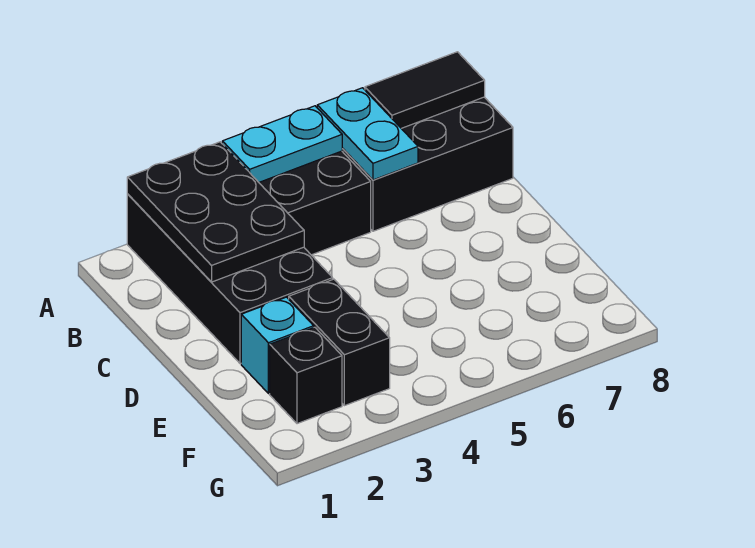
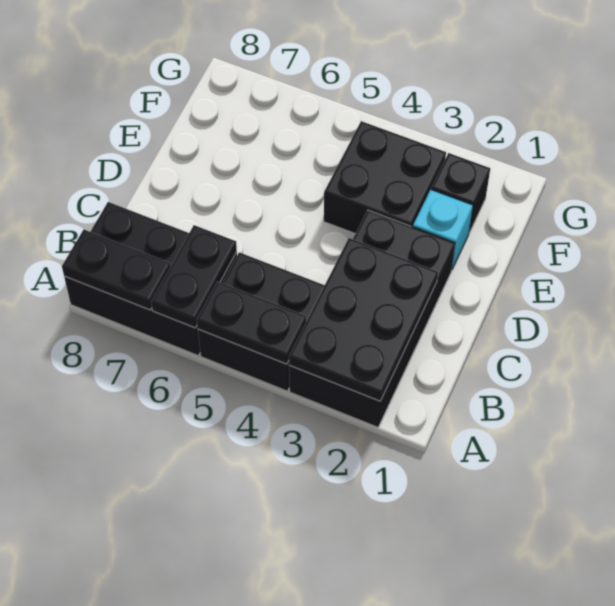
cyan 1x2 plate [222,106,342,182] -> black 1x2 plate [197,281,306,364]
cyan 1x2 plate [317,88,418,180] -> black 1x2 plate [151,225,237,328]
black 1x2 tile [365,52,485,128] -> black 1x2 plate [62,230,170,310]
black 1x2 brick [289,279,390,406] -> black 2x2 brick [324,121,446,234]

